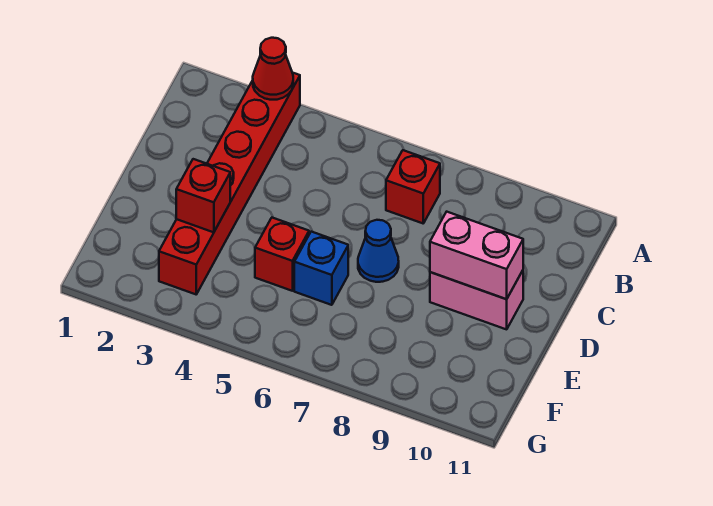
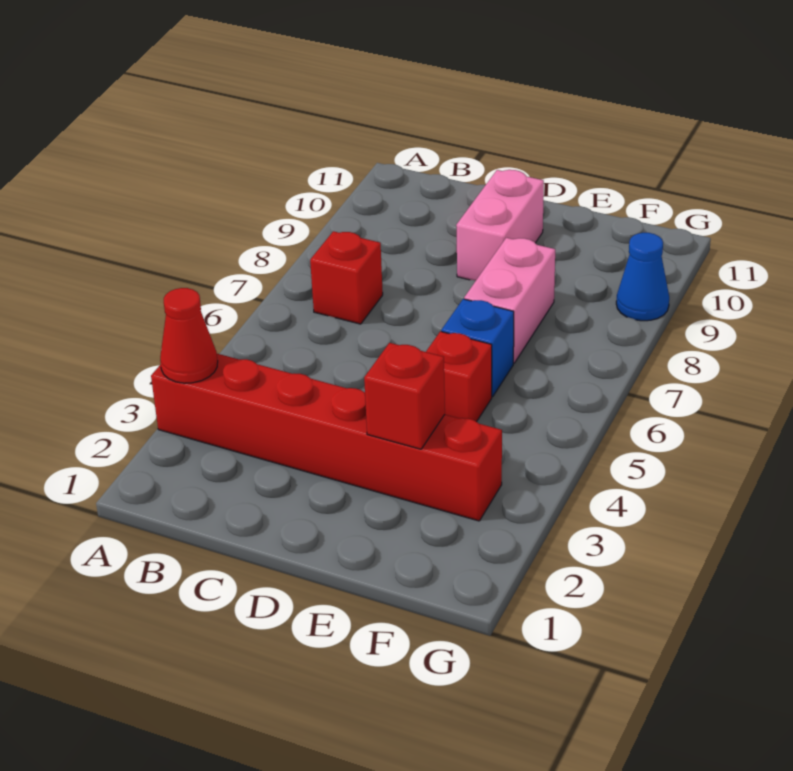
blue 1x1 cone [358,220,399,282] -> blue 1x1 cone moved to [616,233,669,321]
pink 1x2 brick [430,212,523,299] -> pink 1x2 brick moved to [464,238,555,363]

